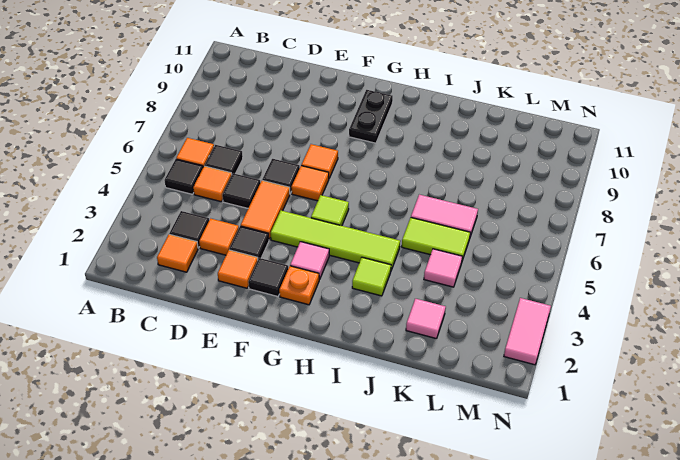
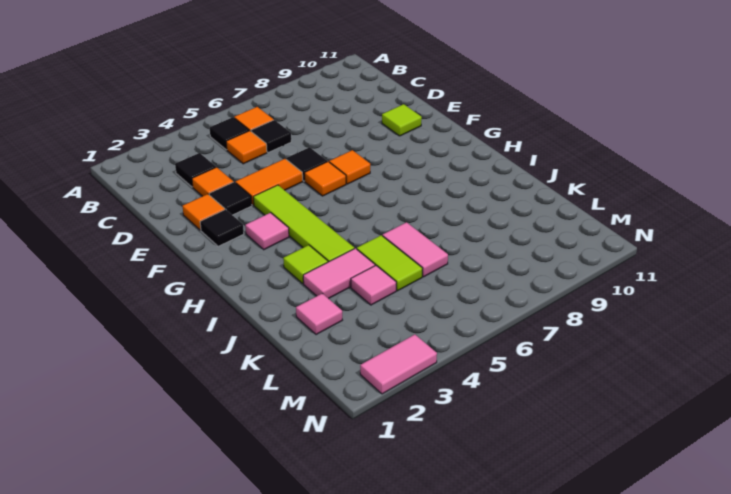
orange 1x1 tile [157,234,198,272] -> none
black 1x1 tile [222,173,261,208] -> none
orange 1x1 plate [279,266,320,305] -> none
lime 1x1 tile [311,195,349,226] -> lime 1x1 tile moved to [382,104,422,136]
black 1x2 plate [349,90,393,143] -> none
none -> pink 1x2 tile [303,248,375,299]

